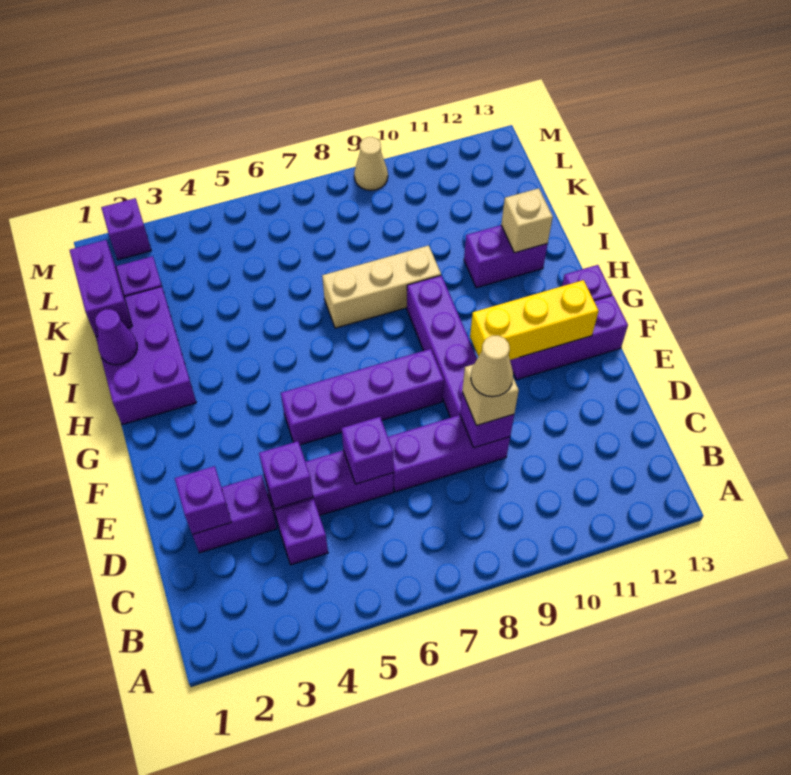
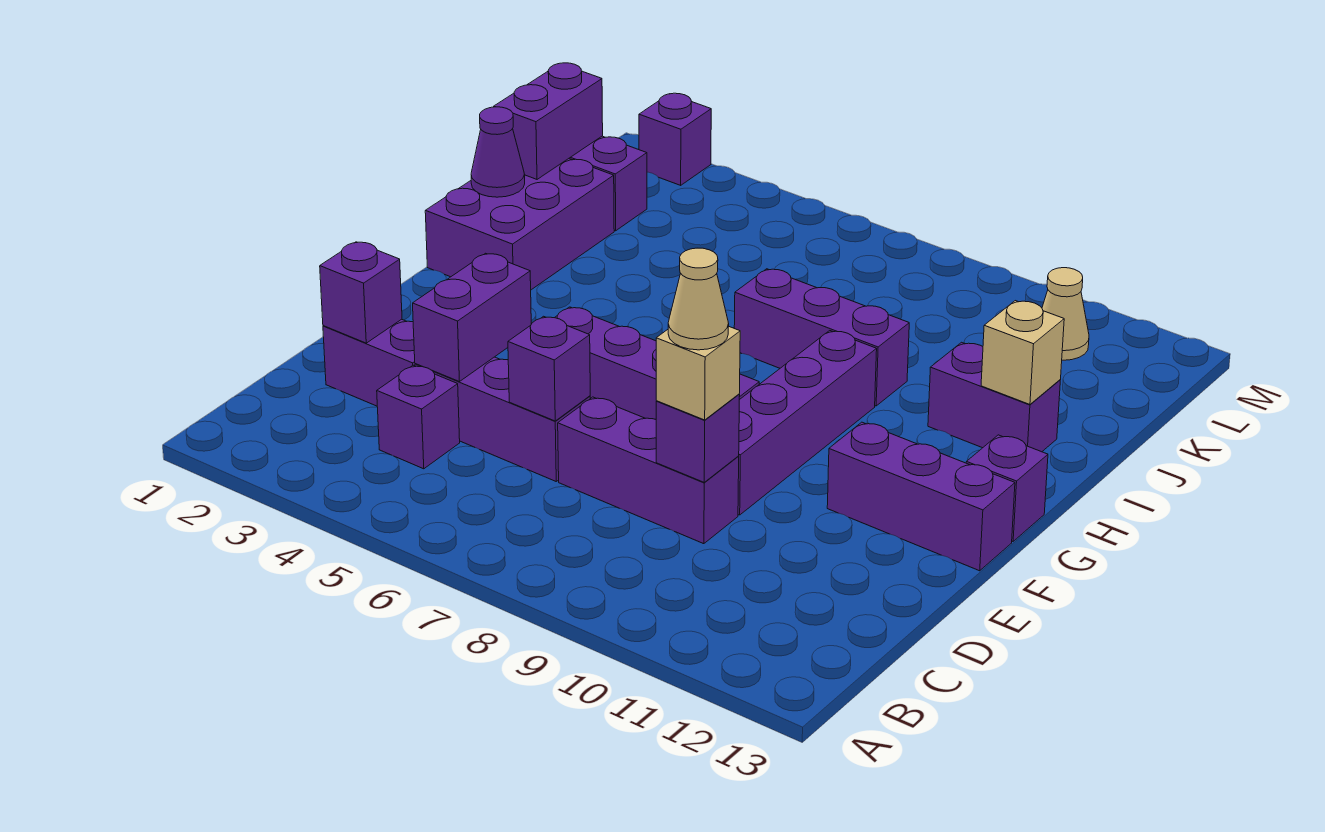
purple 1x1 brick [259,441,313,509] -> purple 1x2 brick [413,253,531,382]
yellow 1x3 brick [470,280,599,360] -> none
tan 1x3 brick [322,245,441,328] -> purple 1x3 brick [734,269,909,406]
tan 1x1 cone [354,137,388,190] -> tan 1x1 cone moved to [1042,268,1089,360]

